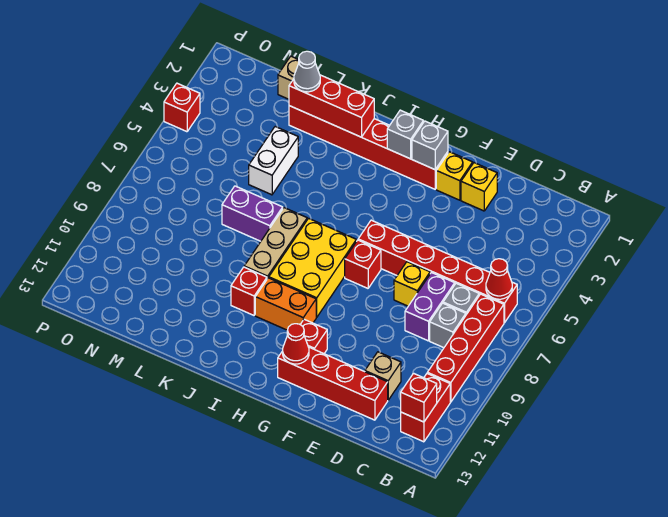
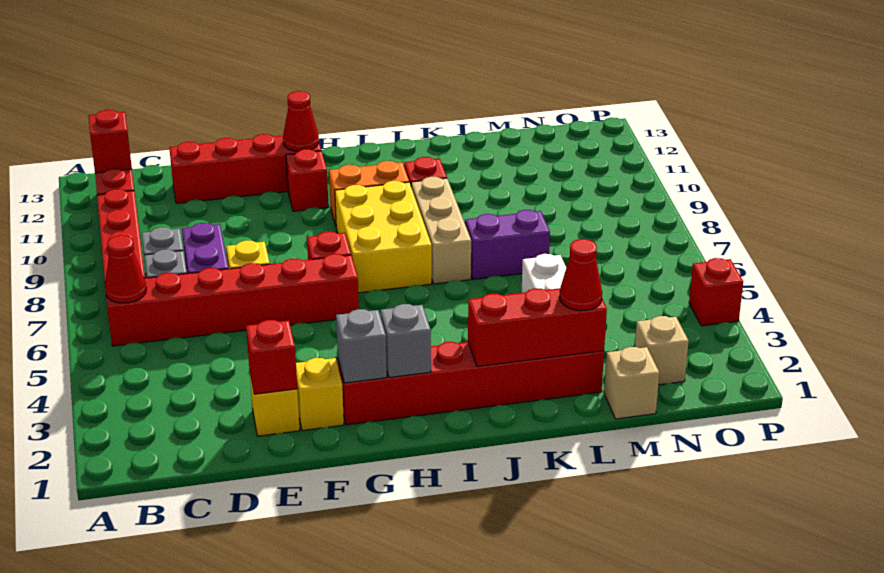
tan 1x1 brick [365,352,401,400] -> tan 1x1 brick moved to [635,316,689,385]
none -> red 1x1 brick [246,320,297,394]
grey 1x1 cone [294,51,320,92] -> red 1x1 cone [560,239,602,311]

